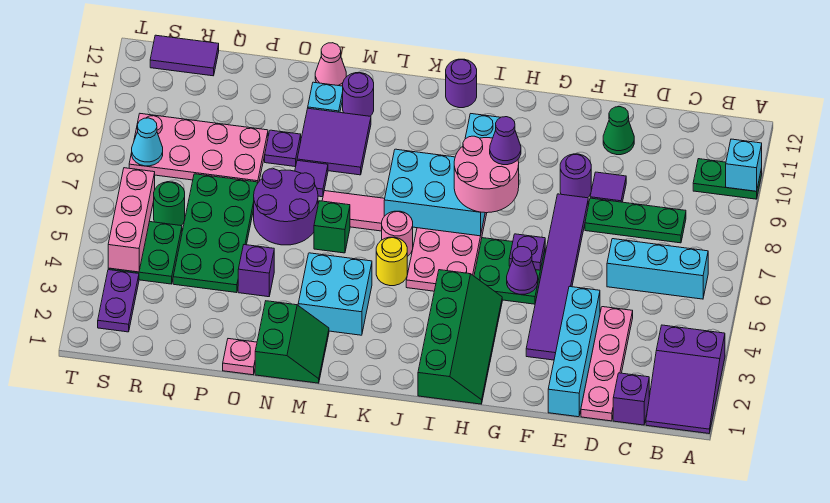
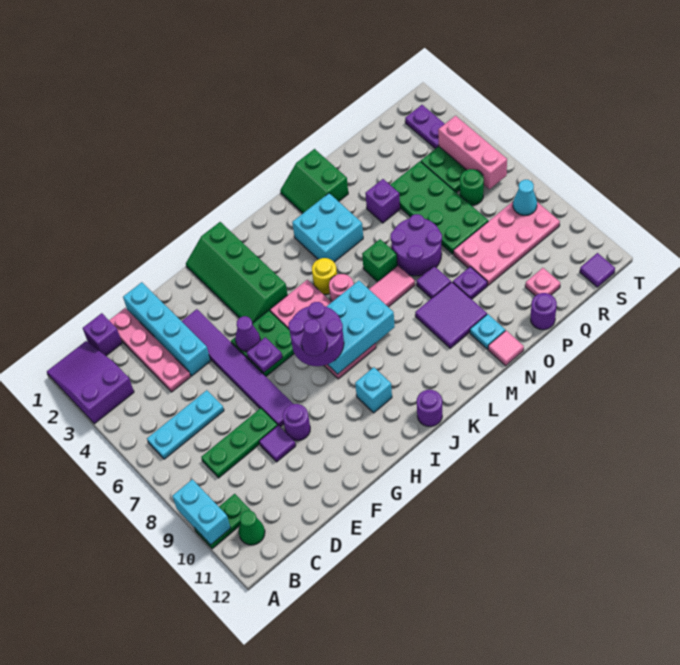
cyan 1x1 brick [726,139,762,191] -> cyan 1x2 brick [173,479,230,545]
cyan 1x3 brick [607,239,708,299] -> cyan 1x3 plate [147,390,224,459]
green 1x1 cone [603,107,634,155] -> green 1x1 cone moved to [239,511,265,545]
pink 2x2 round brick [454,136,519,213] -> purple 2x2 round brick [288,302,344,366]
purple 1x1 round brick [343,73,374,116] -> purple 1x1 round brick moved to [531,293,557,330]
pink 1x1 cone [315,43,346,86] -> pink 1x1 tile [488,331,524,366]
pink 1x1 plate [223,339,257,375] -> pink 1x1 plate moved to [525,268,560,296]
purple 1x2 tile [150,35,219,76] -> purple 1x1 tile [580,253,615,287]

